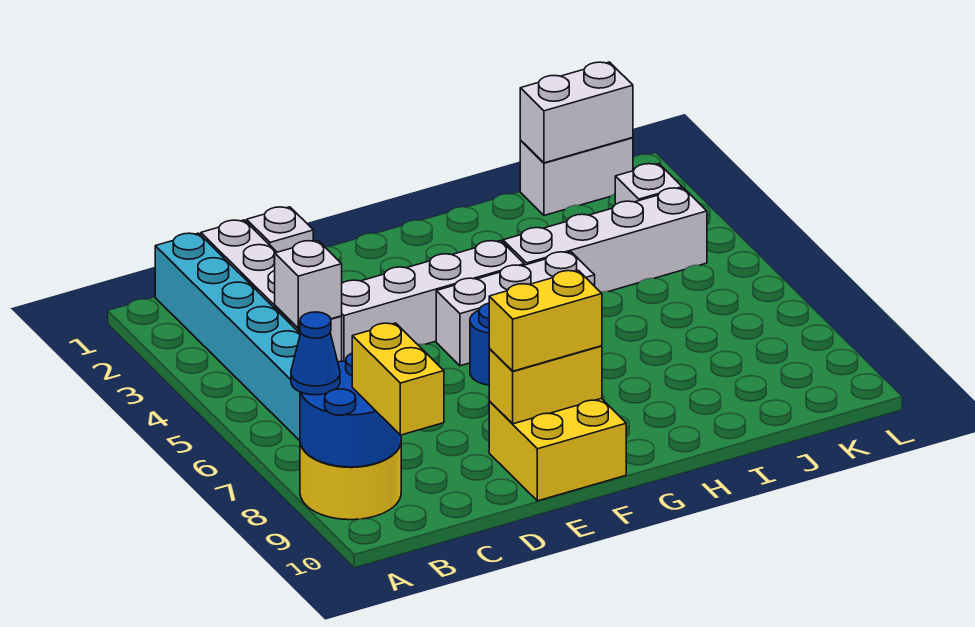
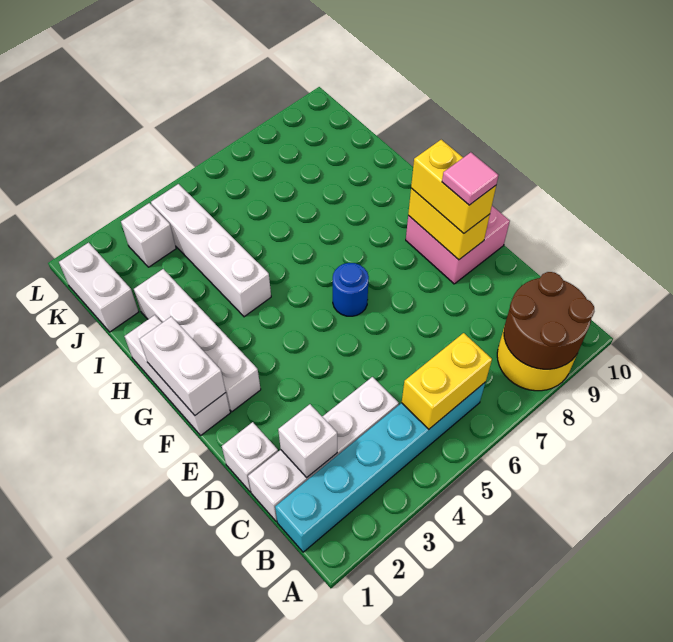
blue 2x2 round brick [300,353,401,467] -> brown 2x2 round brick [504,272,594,369]
blue 1x1 cone [291,312,340,395] -> none
yellow 1x2 brick [352,323,444,435] -> yellow 1x2 brick moved to [402,333,492,429]
white 1x1 brick [275,241,342,328] -> white 1x1 brick moved to [278,404,337,477]
white 1x4 brick [342,241,524,361] -> white 1x4 brick moved to [134,269,261,412]
yellow 2x2 brick [489,398,626,501] -> pink 2x2 brick [406,206,510,284]
none -> pink 1x1 tile [442,152,499,205]
white 1x3 brick [436,252,595,366] -> white 1x3 brick moved to [124,315,230,435]
white 1x2 brick [520,62,633,163] -> white 1x2 brick moved to [140,316,226,415]

